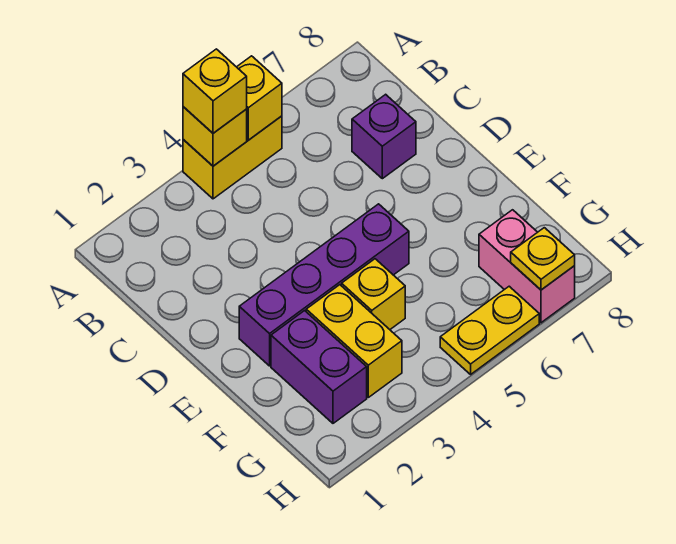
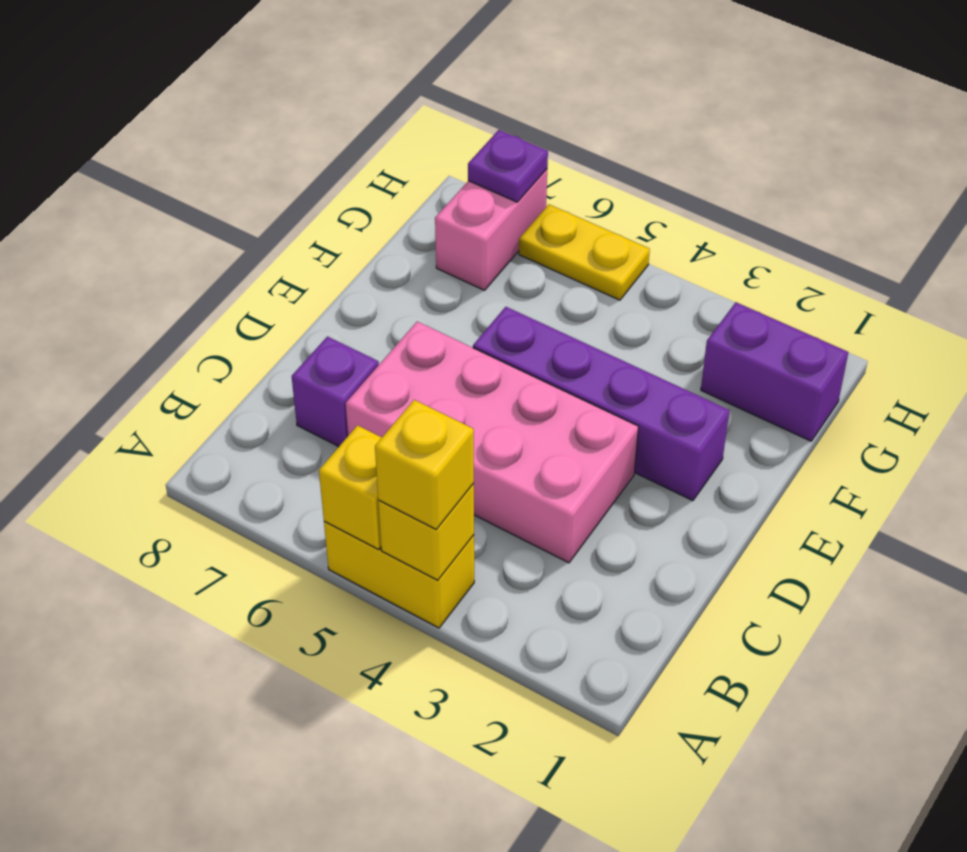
none -> pink 2x4 brick [346,322,638,563]
purple 1x2 brick [271,311,367,423] -> purple 1x2 brick turned to [701,302,848,441]
yellow 1x2 brick [306,285,402,397] -> none
yellow 1x1 brick [342,259,405,329] -> none
yellow 1x1 plate [511,228,575,290] -> purple 1x1 plate [468,130,548,202]

